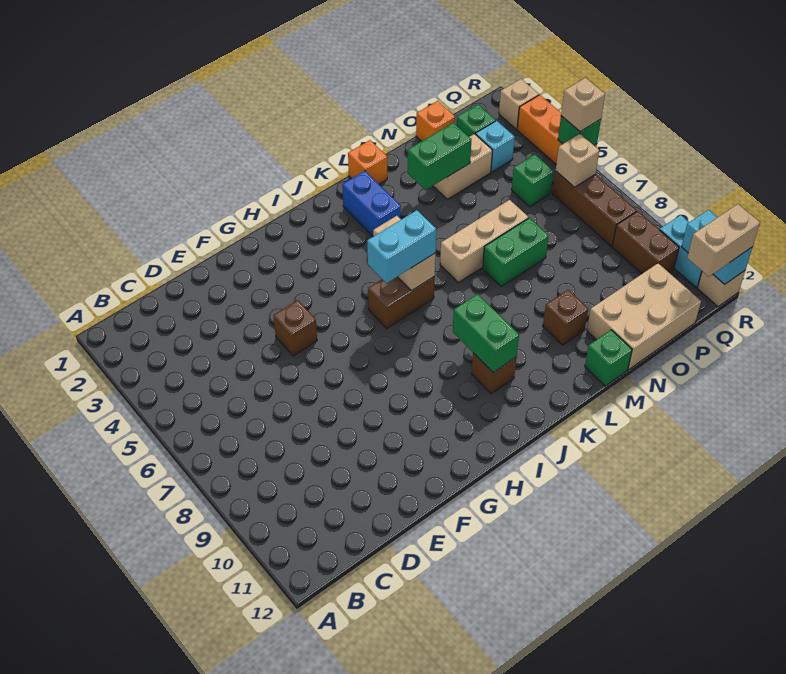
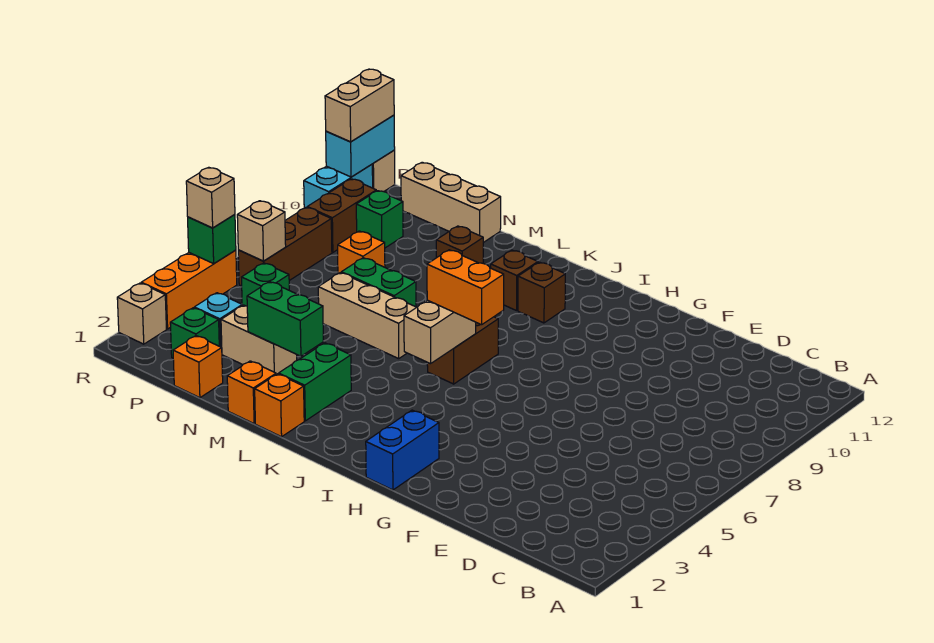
brown 1x1 brick [273,300,317,356] -> brown 1x1 brick moved to [491,250,538,311]
brown 1x2 brick [368,276,435,328] -> brown 1x2 brick turned to [427,317,498,384]
cyan 1x2 brick [367,210,436,283] -> orange 1x2 brick [427,250,504,325]
green 1x2 brick [453,294,519,372] -> green 1x2 brick moved to [279,343,351,421]
blue 1x2 brick [342,171,401,236] -> blue 1x2 brick moved to [366,410,439,490]
none -> orange 1x1 brick [227,361,276,424]
green 1x1 brick [585,330,632,386] -> green 1x1 brick moved to [356,191,403,248]
tan 2x3 brick [587,263,701,370] -> tan 1x3 brick [401,162,501,243]
none -> orange 1x1 brick [338,231,385,274]
tan 1x2 brick [687,204,760,277] -> tan 1x2 brick turned to [325,69,394,142]

